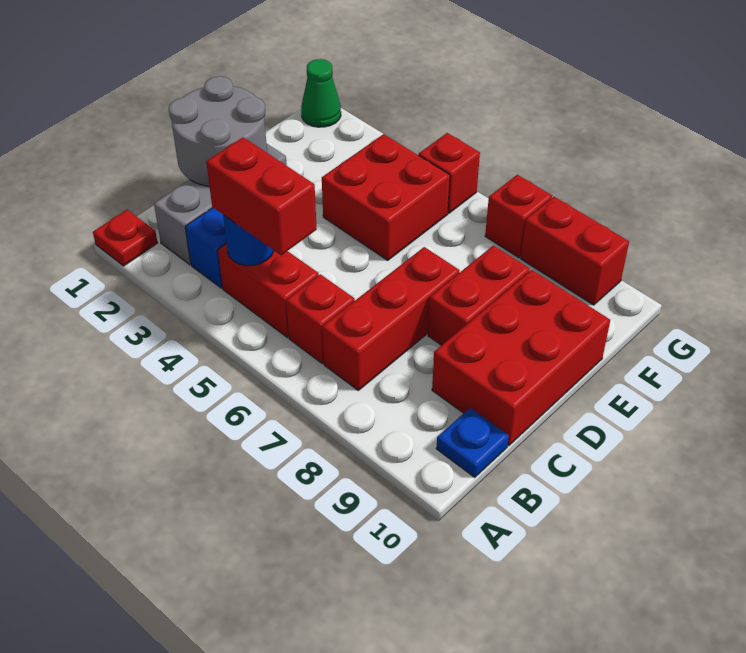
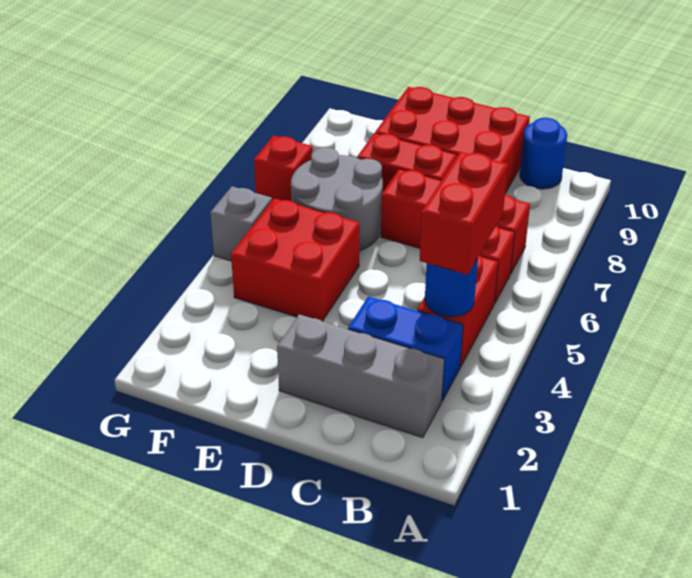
red 1x1 plate [93,210,158,266] -> none
blue 1x1 plate [436,408,509,477] -> blue 1x1 round brick [520,118,567,189]
grey 2x2 round brick [169,76,267,186] -> grey 2x2 round brick moved to [291,148,383,251]
green 1x1 cone [301,59,341,127] -> none
red 1x1 brick [419,133,480,213] -> grey 1x1 brick [210,187,272,261]
red 1x2 brick [521,197,629,305] -> none

